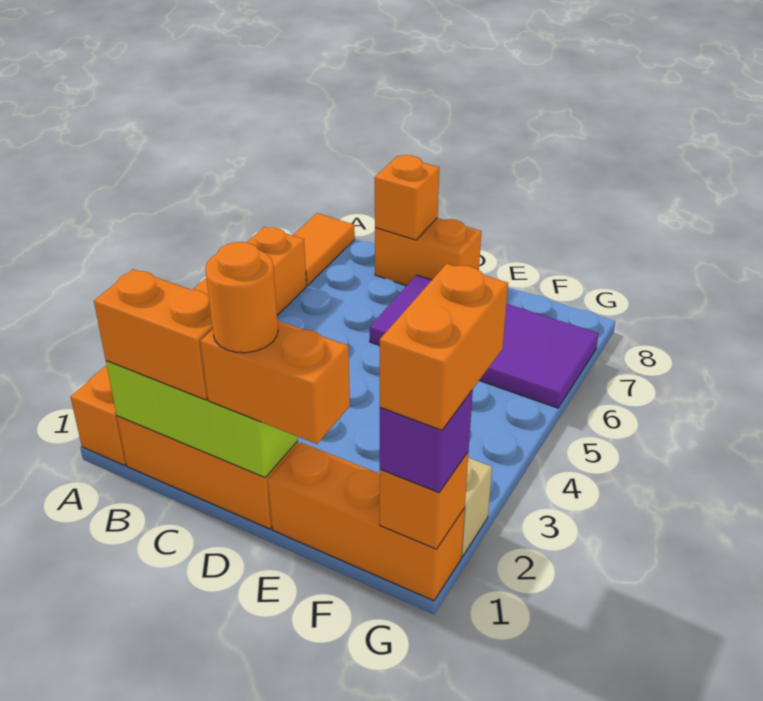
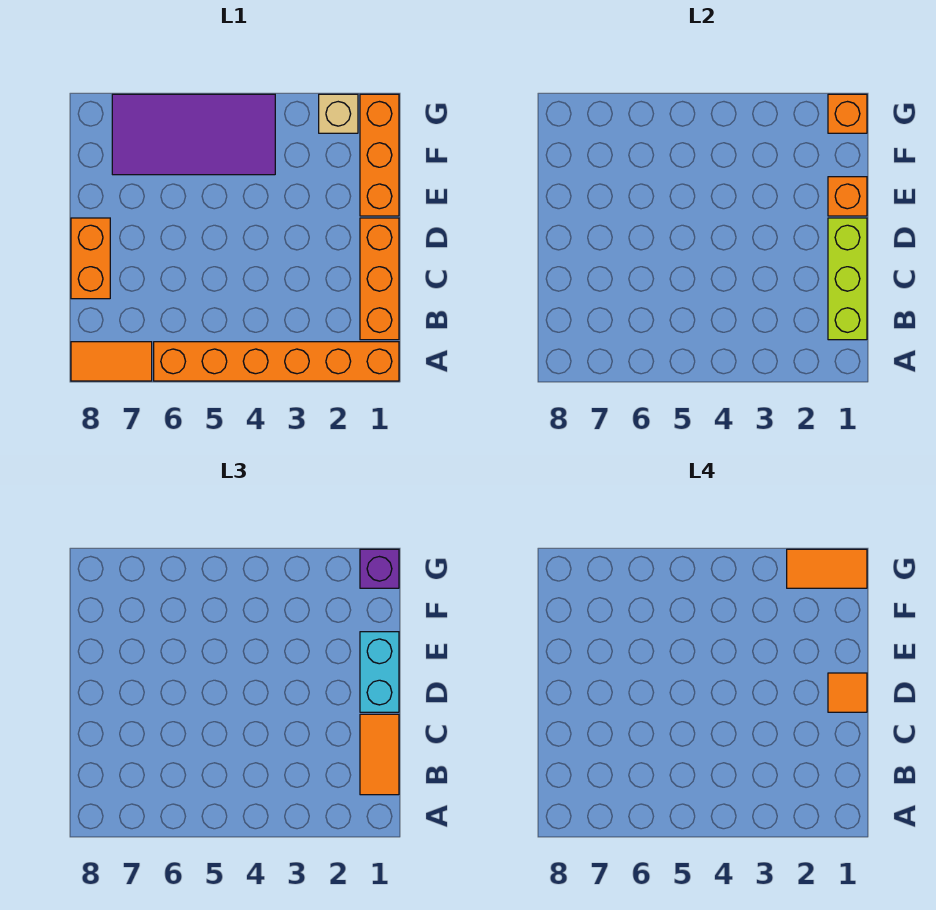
orange 1x2 brick [94,269,213,400] -> orange 1x2 tile [360,714,399,795]
orange 1x1 brick [375,155,439,240] -> orange 1x1 brick moved to [828,177,867,216]
orange 1x2 brick [201,320,350,444] -> cyan 1x2 brick [360,632,399,712]
orange 1x1 round brick [205,242,278,353] -> orange 1x1 tile [828,673,867,712]
purple 2x4 tile [370,275,599,408] -> purple 2x4 tile turned to [112,94,275,175]
orange 1x2 brick [380,264,508,430] -> orange 1x2 tile [787,549,867,588]

